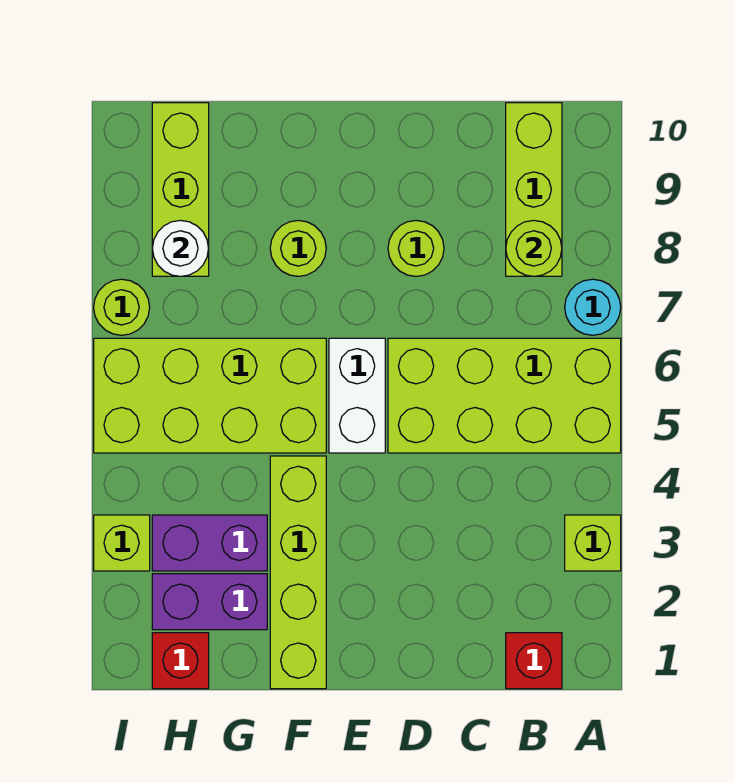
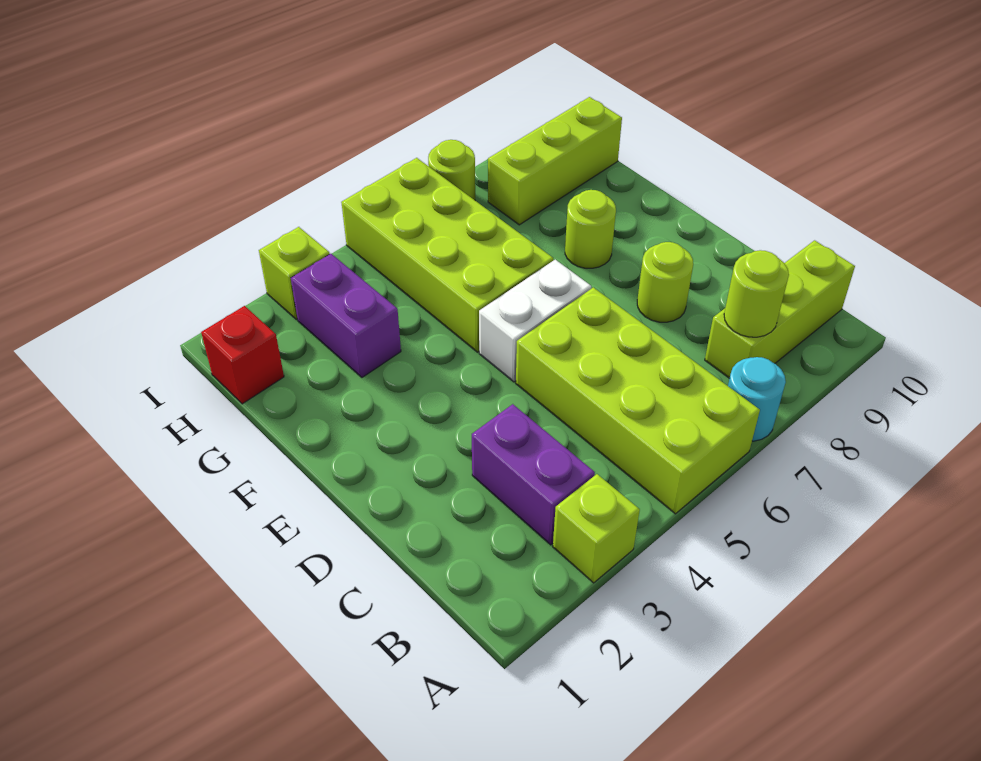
red 1x1 brick [506,633,562,689] -> none
lime 1x4 brick [270,456,326,689] -> none
purple 1x2 brick [152,574,267,630] -> purple 1x2 brick moved to [472,404,595,545]
white 1x1 round brick [152,220,209,276] -> none

